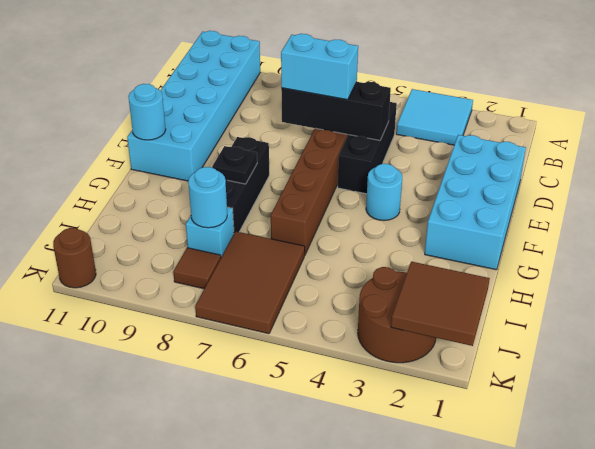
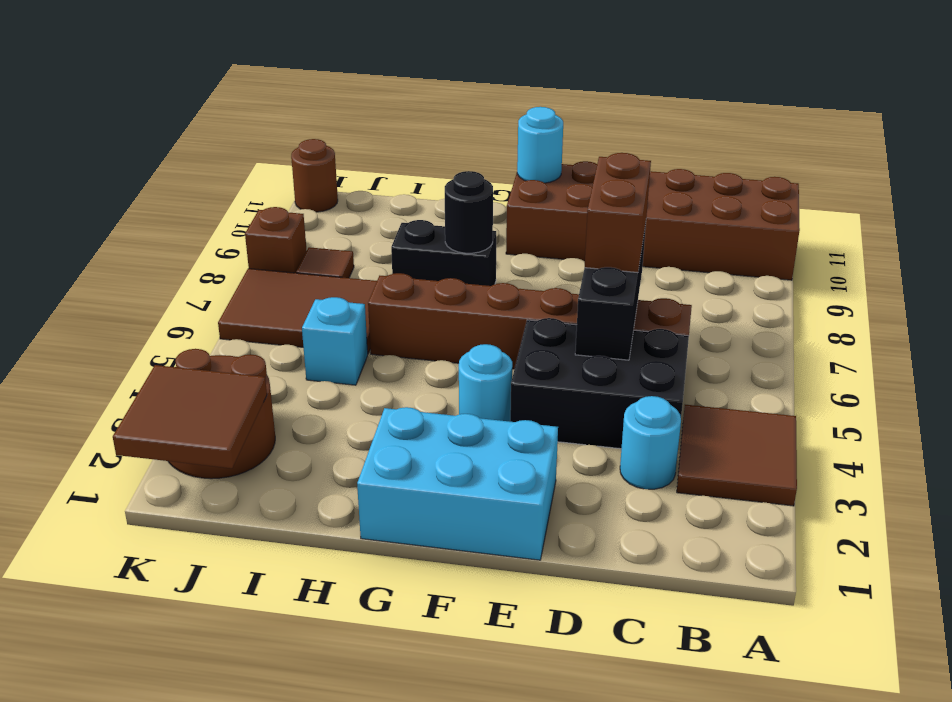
cyan 2x2 tile [396,89,473,145] -> brown 2x2 tile [677,405,797,506]
cyan 2x6 brick [127,31,260,181] -> brown 2x6 brick [506,161,800,280]
black 1x3 brick [338,102,397,194] -> black 2x3 brick [510,318,689,449]
cyan 2x4 brick [425,135,526,270] -> cyan 2x3 brick [357,407,558,560]
cyan 1x2 brick [281,34,358,100] -> brown 1x2 brick [585,153,651,273]
black 1x3 brick [226,137,269,233] -> black 1x2 brick [391,220,496,286]
black 1x1 plate [212,146,257,184] -> black 1x1 round brick [445,171,493,253]
cyan 1x1 brick [186,207,234,257] -> cyan 1x1 brick moved to [302,297,368,385]
cyan 1x1 round brick [188,167,227,228] -> cyan 1x1 round brick moved to [620,396,681,489]
none -> brown 1x1 brick [245,207,307,273]

